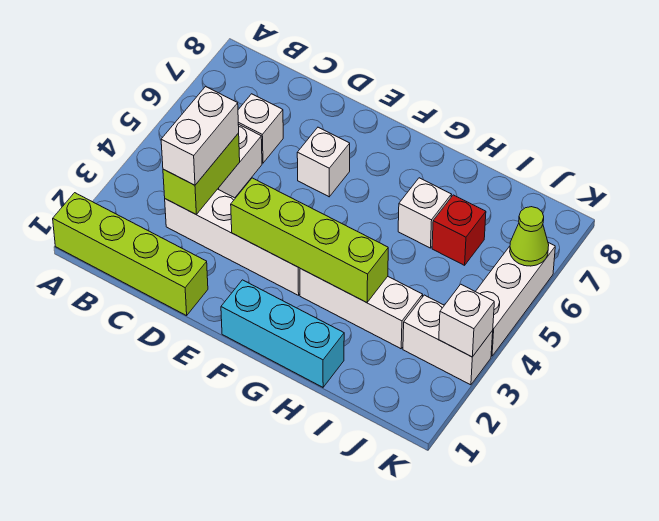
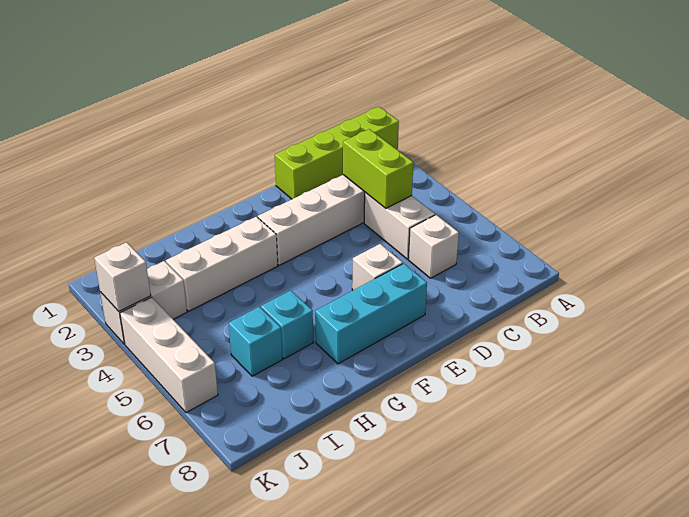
white 1x2 brick [161,87,239,185] -> none
lime 1x4 brick [231,178,388,303] -> none
cyan 1x3 brick [221,280,344,387] -> cyan 1x3 brick moved to [315,263,427,364]
white 1x1 brick [398,178,452,248] -> cyan 1x1 brick [261,290,313,359]
red 1x1 brick [432,195,486,265] -> cyan 1x1 brick [229,307,282,376]
lime 1x1 cone [510,207,549,266] -> none

